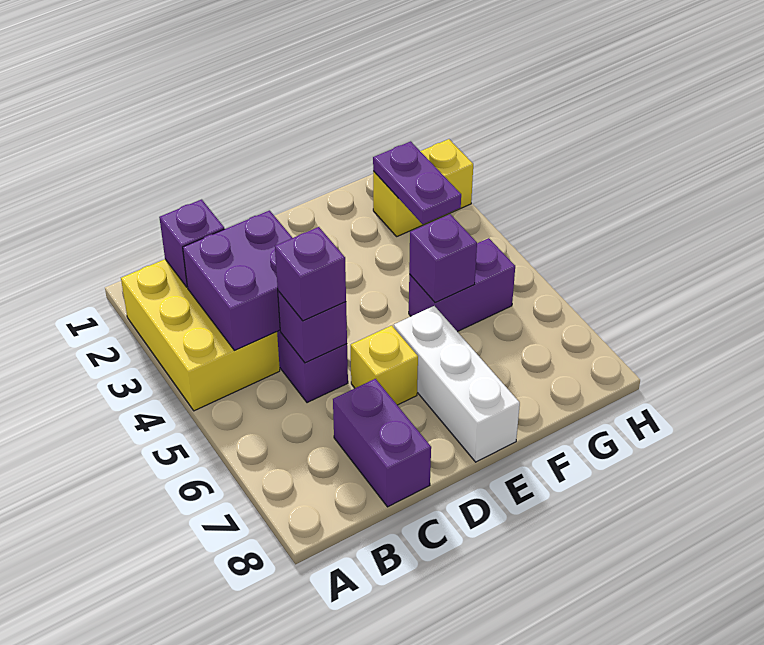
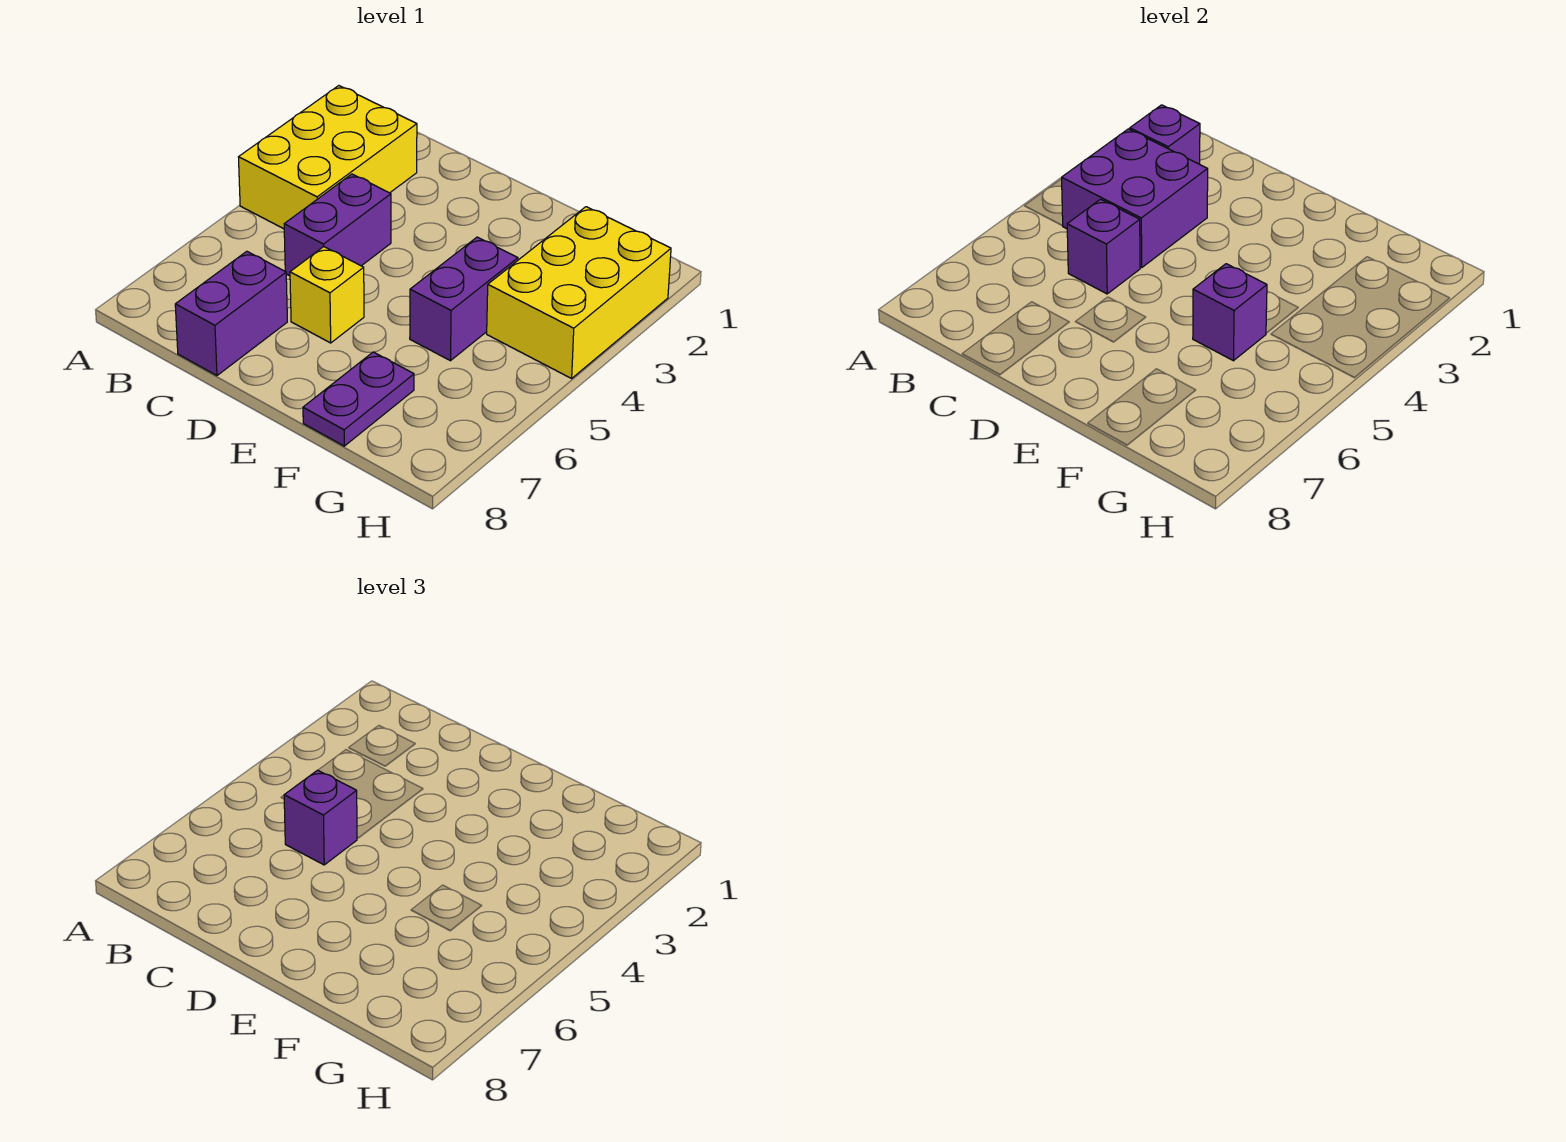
white 1x3 brick [394,306,520,462] -> none
purple 1x2 brick [409,238,515,332] -> purple 1x2 brick turned to [410,237,518,361]
yellow 1x2 brick [373,139,473,236] -> yellow 2x3 brick [487,207,671,378]
purple 1x2 plate [373,141,461,224] -> purple 1x2 plate moved to [303,352,414,446]

